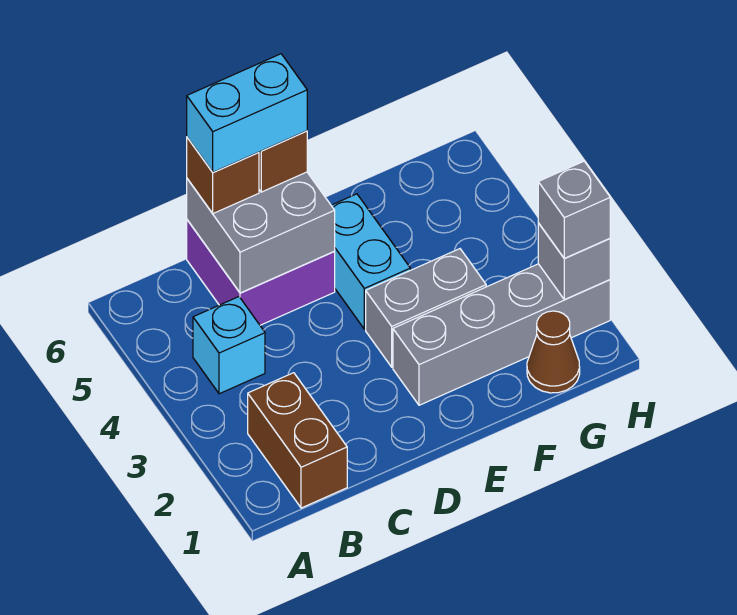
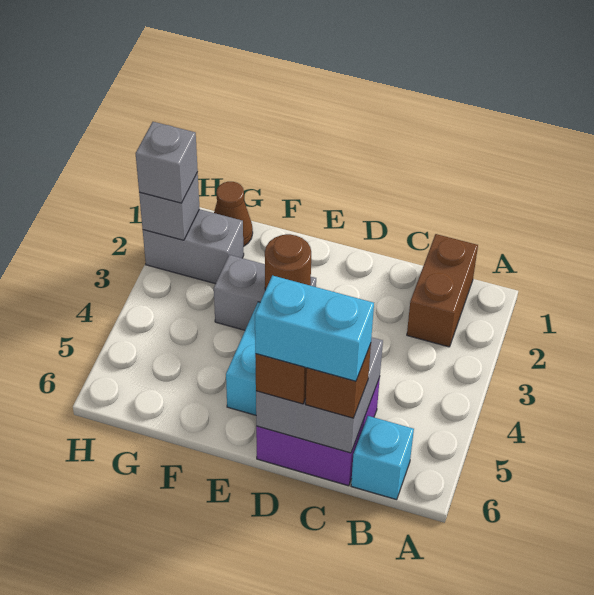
cyan 1x1 brick [193,297,265,394] -> cyan 1x1 brick moved to [351,416,414,500]
grey 1x4 brick [393,264,610,405] -> grey 1x2 brick [143,209,244,284]
none -> brown 1x1 round brick [265,234,311,290]

